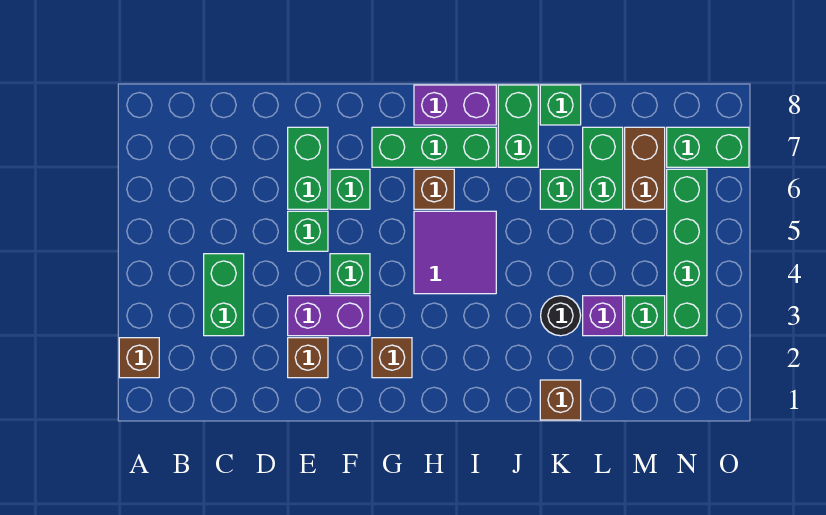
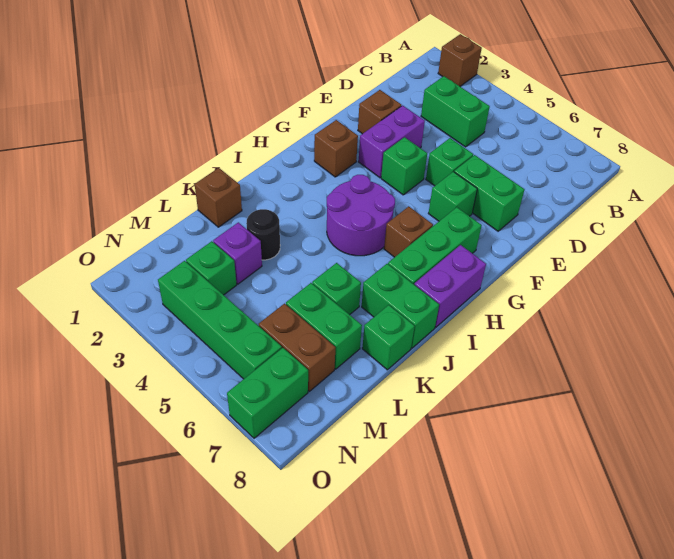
purple 2x2 tile [414,211,496,294] -> purple 2x2 round brick [327,175,395,256]

